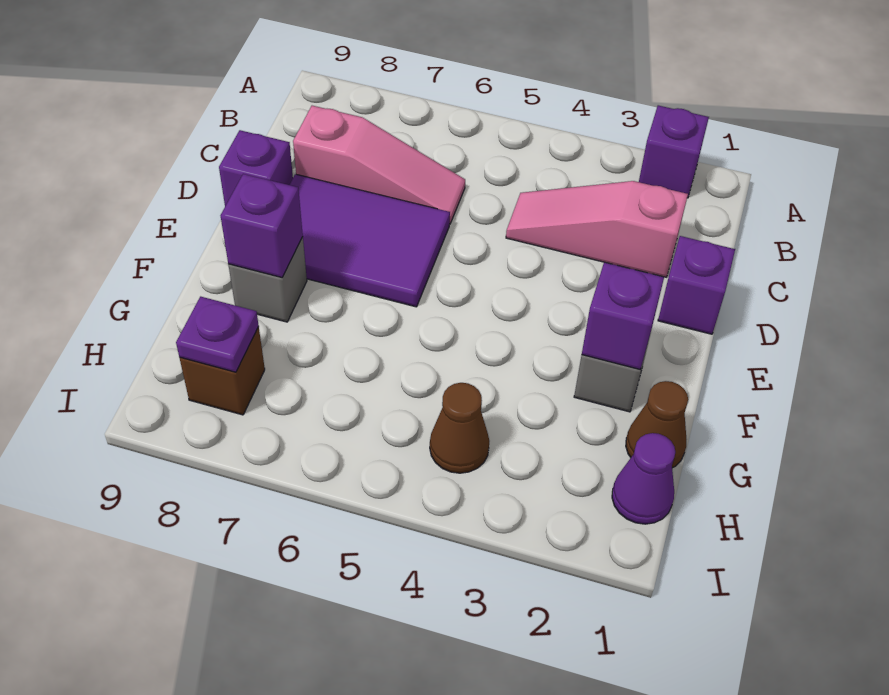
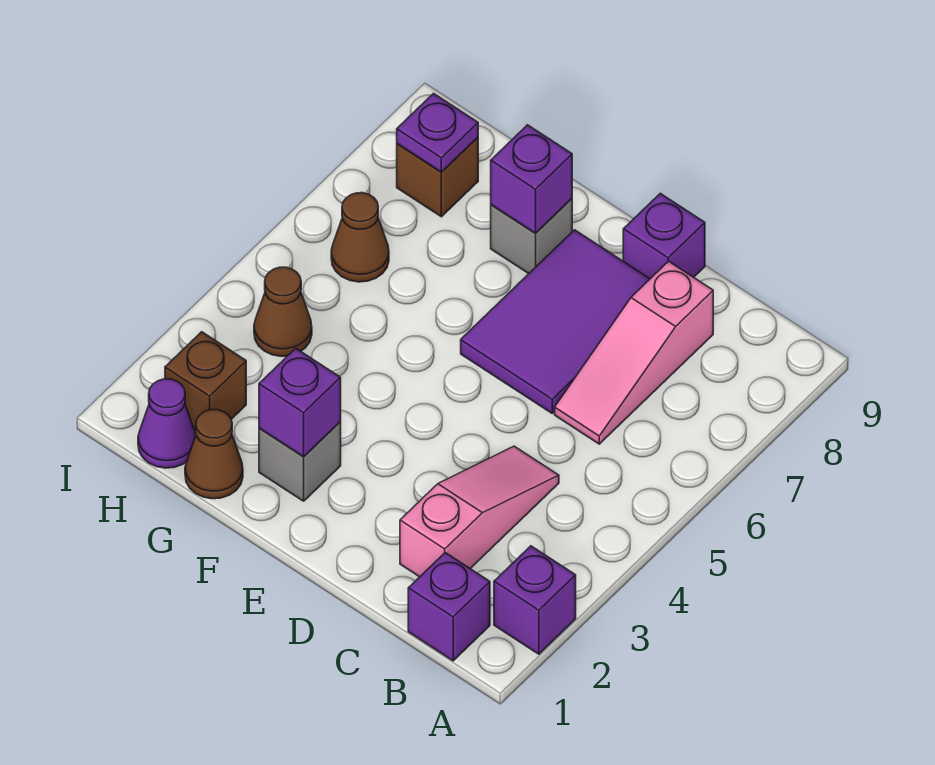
purple 1x1 brick [658,236,735,334] -> purple 1x1 brick moved to [408,553,490,661]
none -> brown 1x1 brick [165,332,246,431]
none -> brown 1x1 cone [331,193,389,282]

